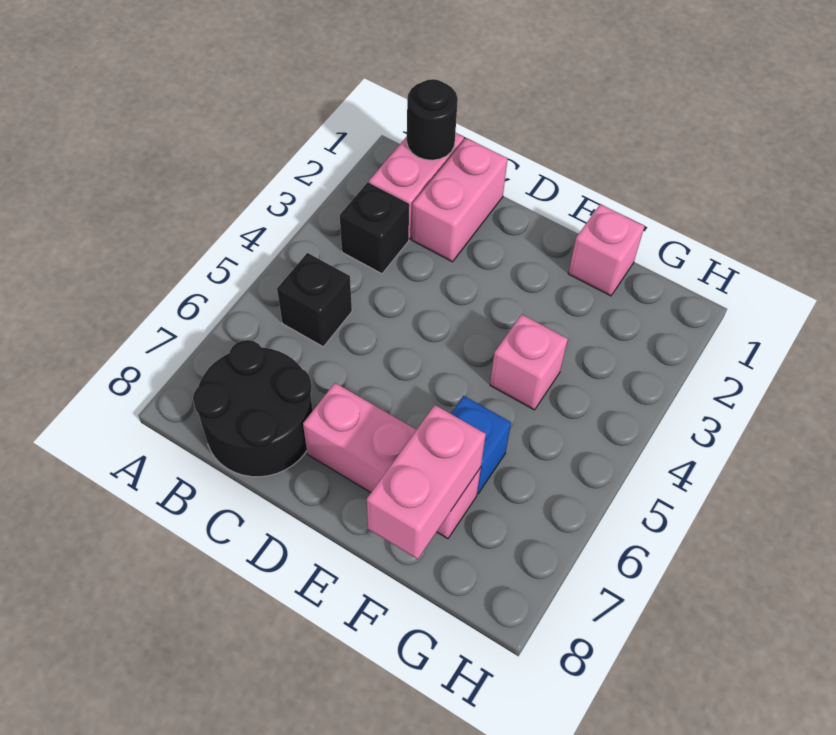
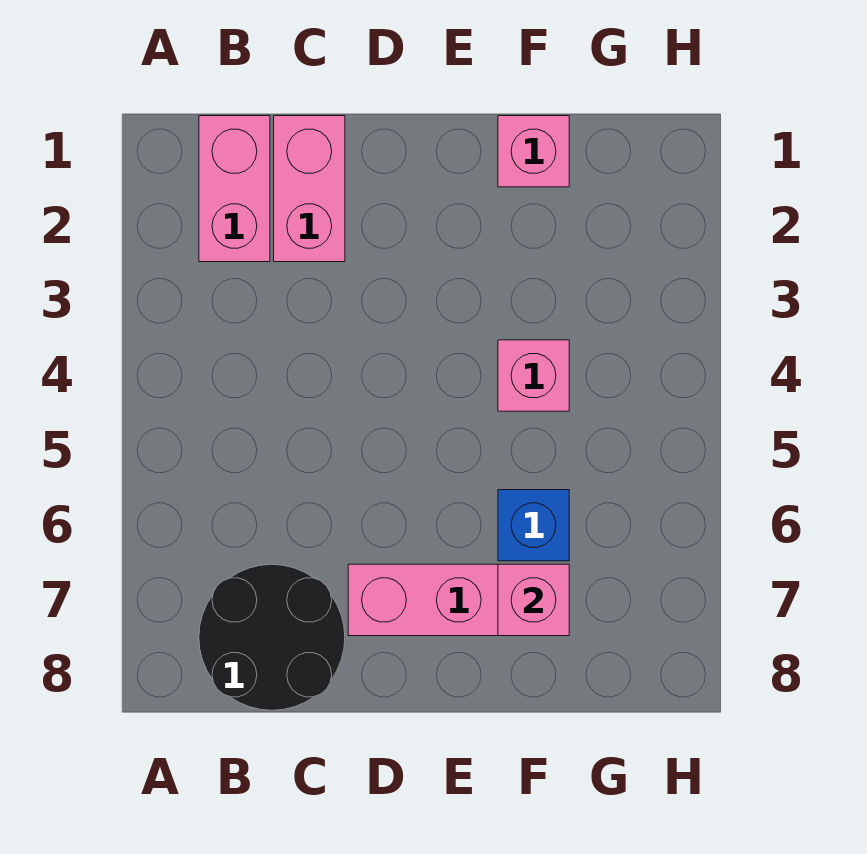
black 1x1 round brick [407,79,458,160] -> none
black 1x1 brick [340,182,409,274] -> none
black 1x1 brick [277,253,352,347] -> none
pink 1x2 brick [367,405,486,559] -> pink 1x1 brick [498,564,569,636]

